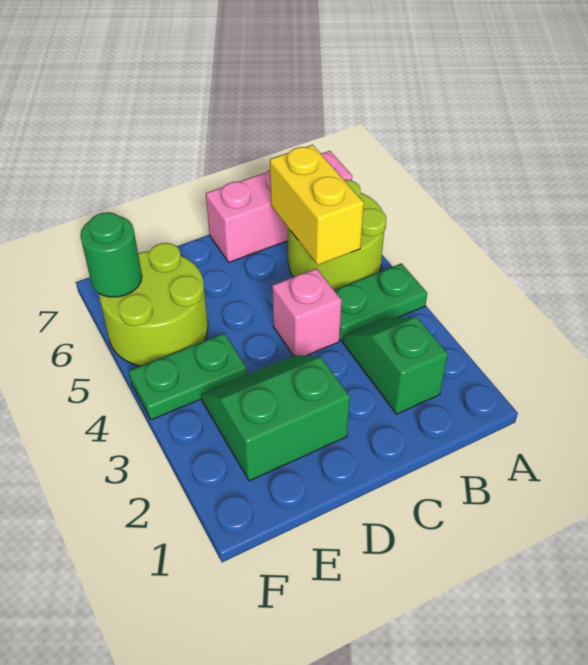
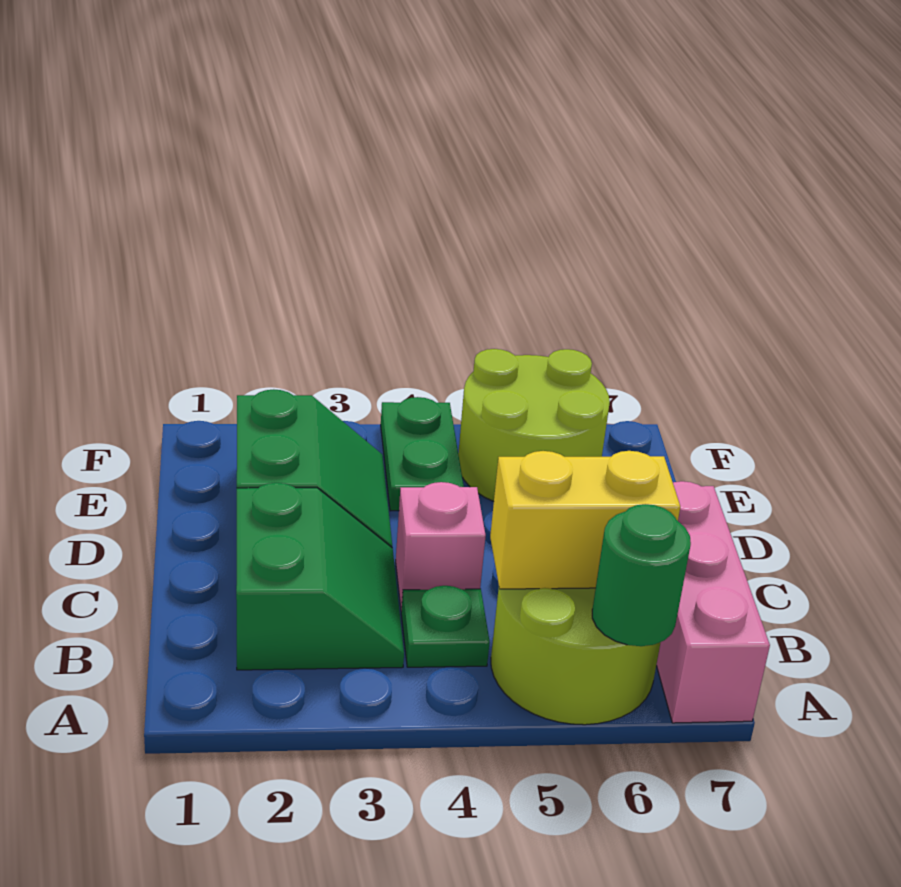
green 1x2 plate [334,263,427,341] -> green 1x1 plate [401,586,490,667]
green 1x2 slope [343,317,448,414] -> green 2x2 slope [236,483,404,670]
green 1x1 round brick [80,212,142,297] -> green 1x1 round brick moved to [592,504,691,646]

